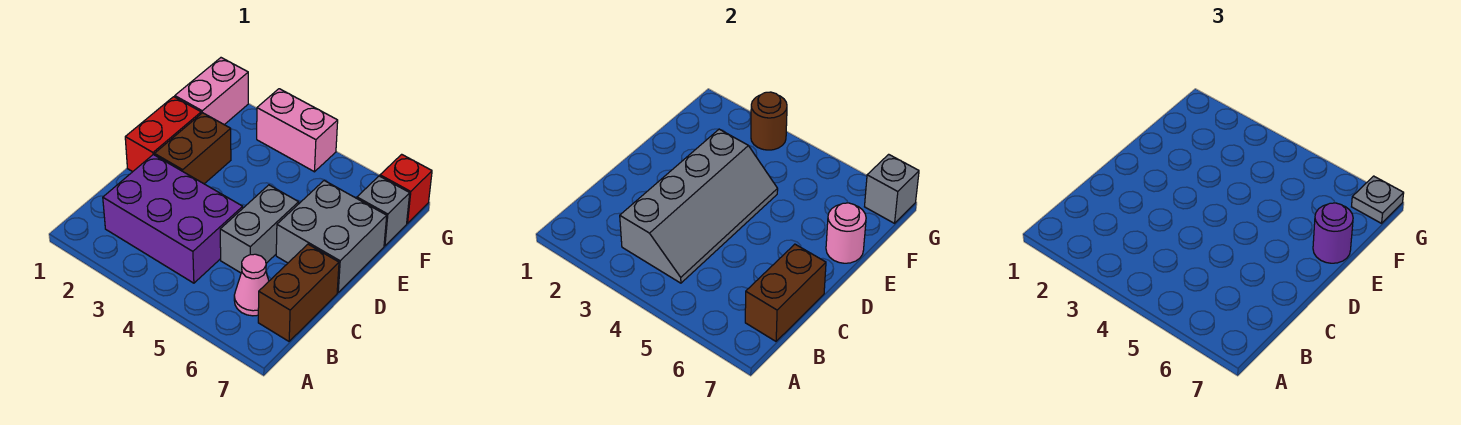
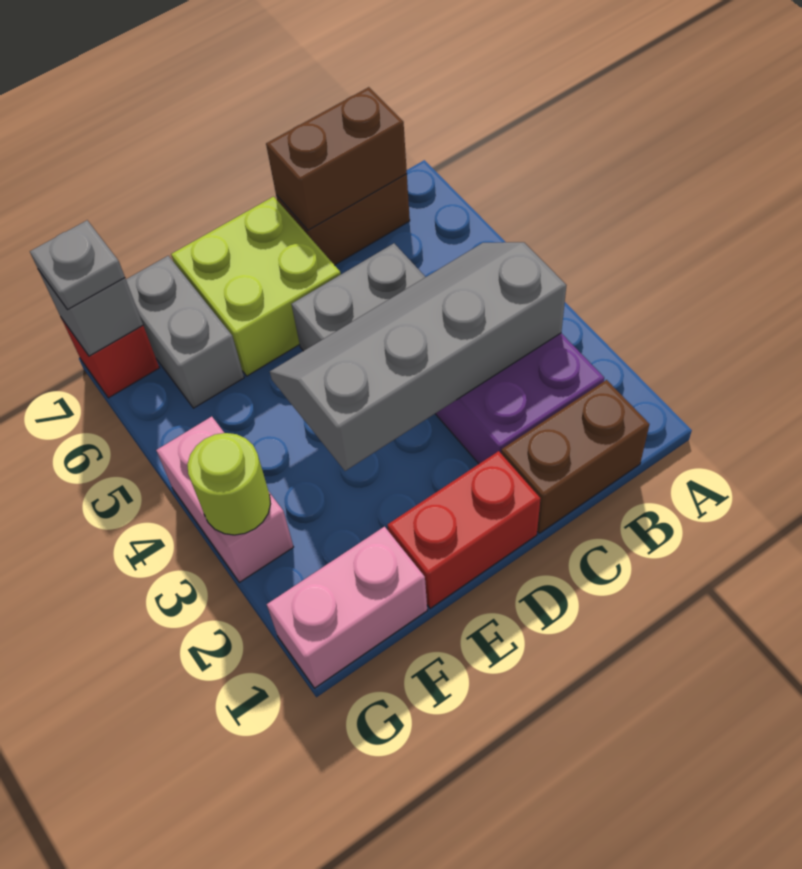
pink 1x1 cone [234,254,269,316] -> none
brown 1x2 brick [154,113,231,184] -> brown 1x2 brick moved to [501,380,650,533]
grey 2x2 brick [276,181,387,292] -> lime 2x2 brick [171,197,341,376]
pink 1x1 round brick [826,203,866,263] -> none
purple 1x1 round brick [1313,203,1353,263] -> none
grey 1x1 brick [357,176,410,246] -> grey 1x2 brick [126,256,244,408]
brown 1x1 round brick [751,92,787,150] -> lime 1x1 round brick [187,433,270,535]

